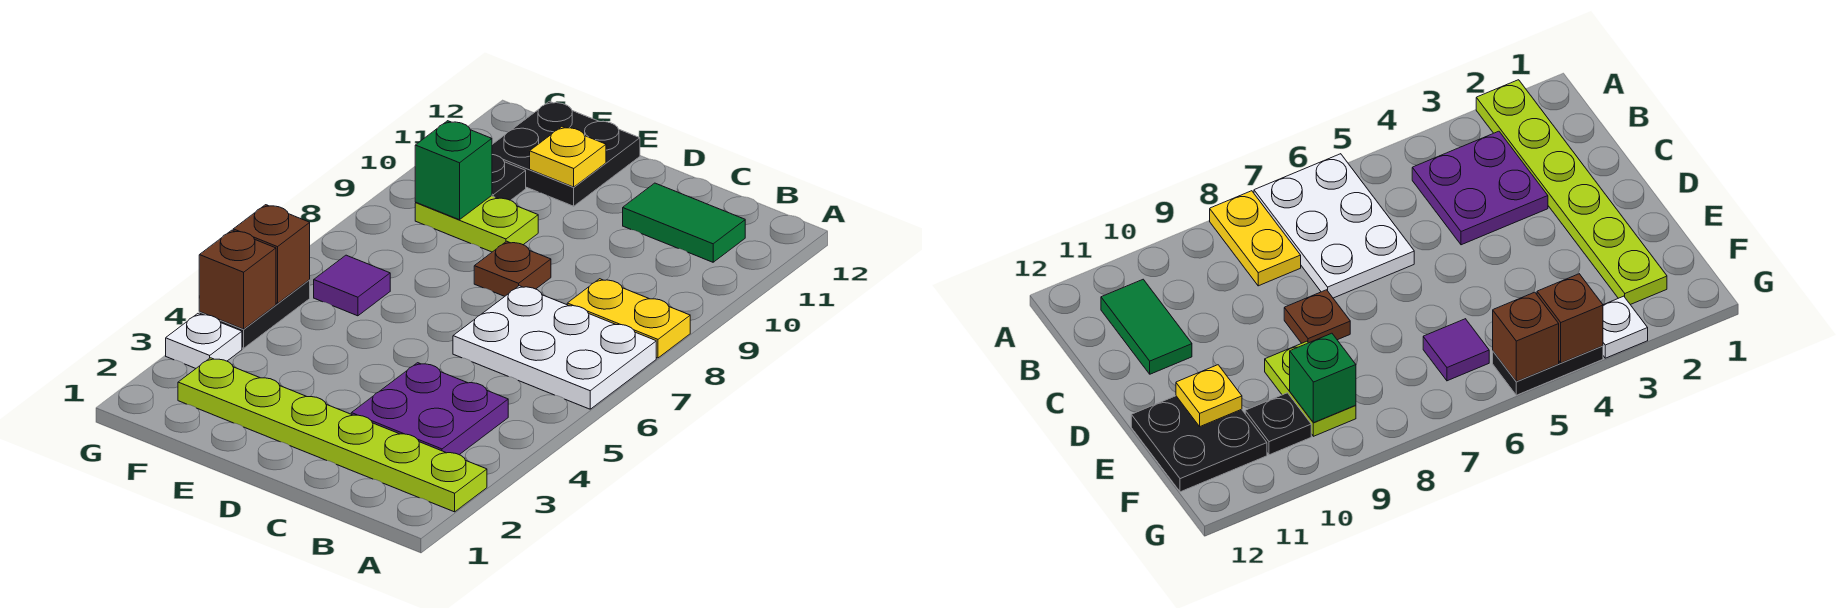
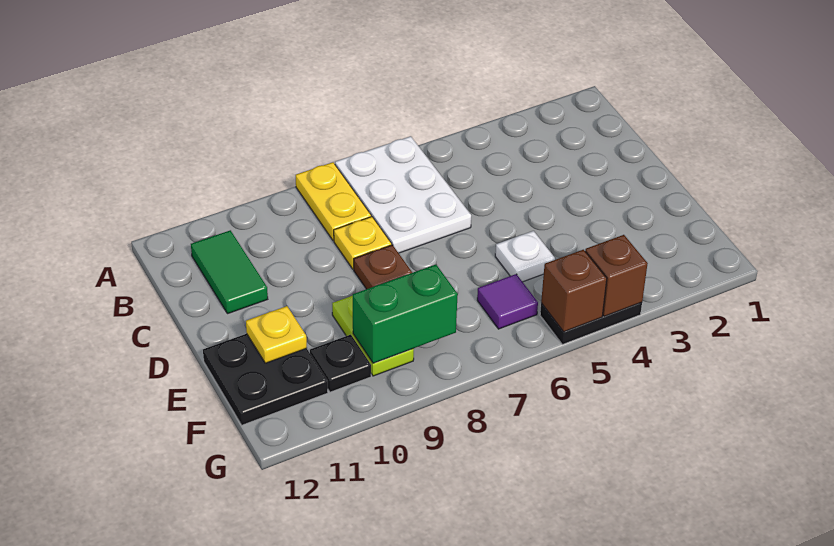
lime 1x6 plate [178,358,487,512] -> none
purple 2x2 plate [351,363,508,455] -> none
none -> yellow 1x1 plate [334,217,392,269]
green 1x1 brick [415,121,492,220] -> green 1x2 brick [353,265,458,363]
white 1x1 plate [166,314,242,368] -> white 1x1 plate moved to [495,231,555,282]

